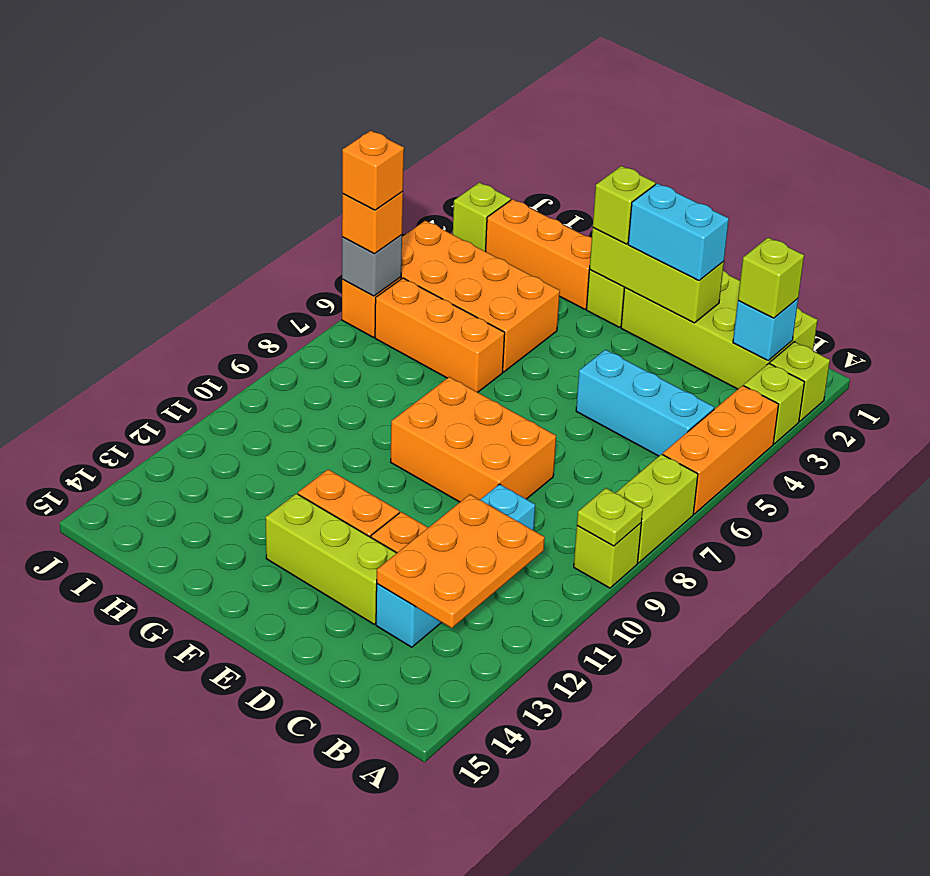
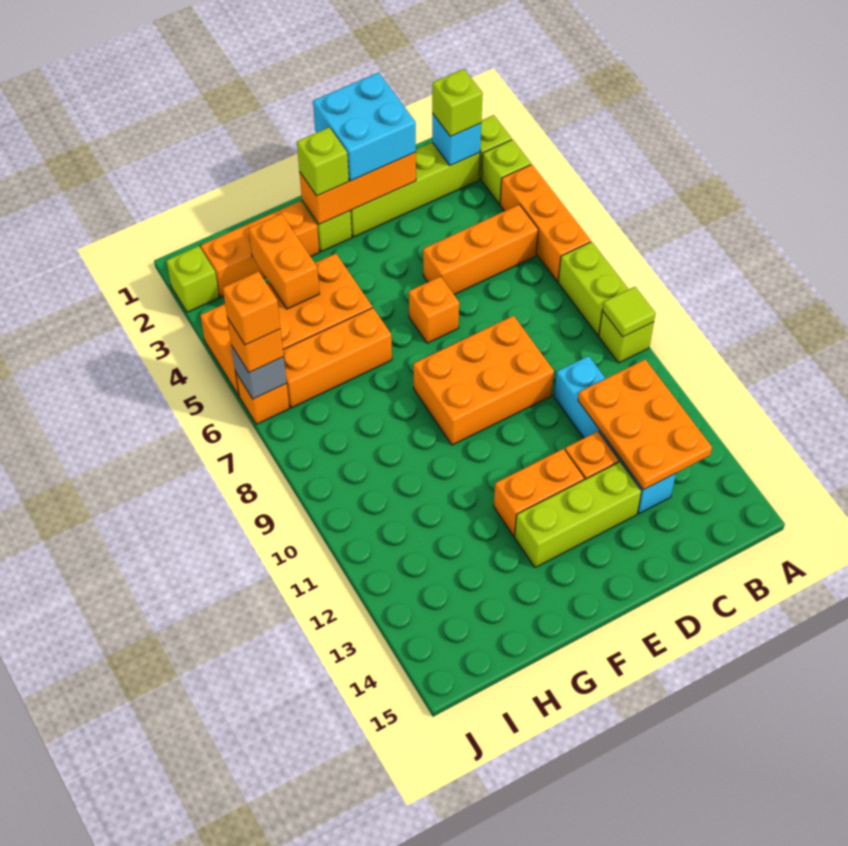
lime 1x1 plate [577,488,643,546] -> lime 1x1 tile [603,287,656,337]
lime 2x4 brick [621,271,817,389] -> lime 1x4 brick [350,143,480,237]
cyan 1x3 brick [576,350,714,456] -> orange 1x3 brick [423,205,538,294]
lime 1x3 brick [590,228,724,323] -> orange 1x3 brick [300,152,416,224]
cyan 1x2 brick [628,183,729,281] -> cyan 2x2 brick [313,73,416,181]
none -> orange 1x1 brick [409,276,459,343]
none -> orange 1x2 brick [249,214,319,309]

